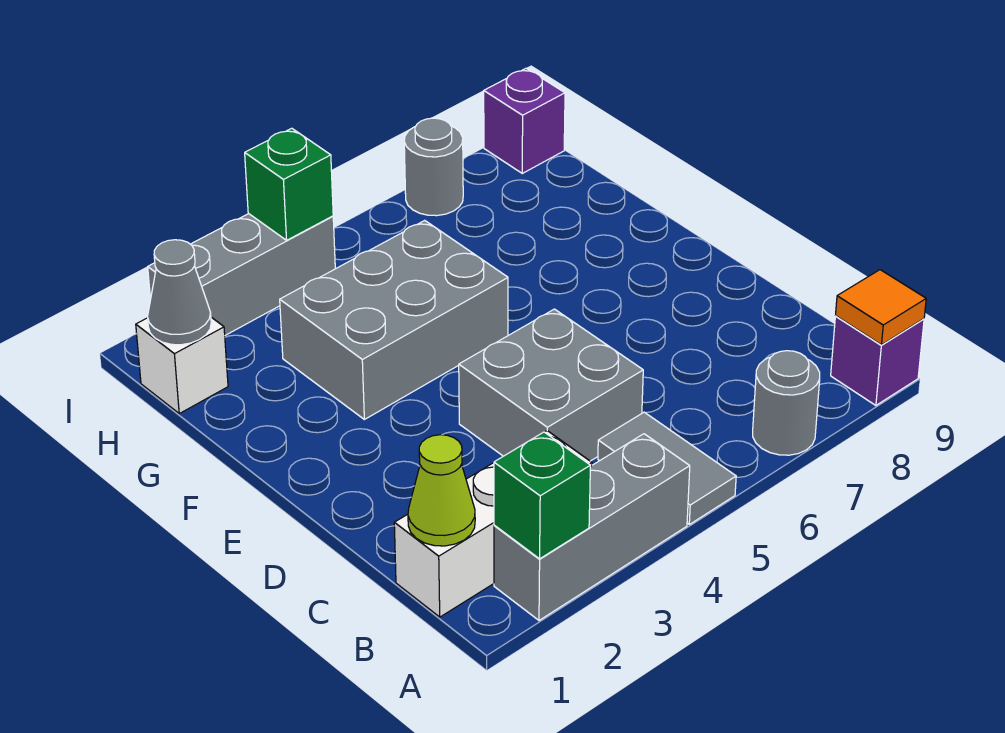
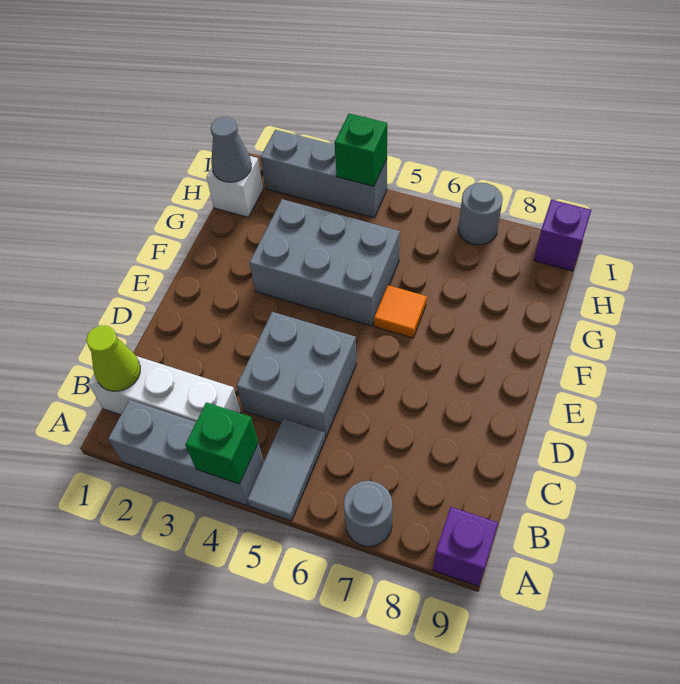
green 1x1 brick [494,432,590,559] -> green 1x1 brick moved to [185,402,258,484]
orange 1x1 tile [836,270,926,345] -> orange 1x1 tile moved to [374,285,427,338]

